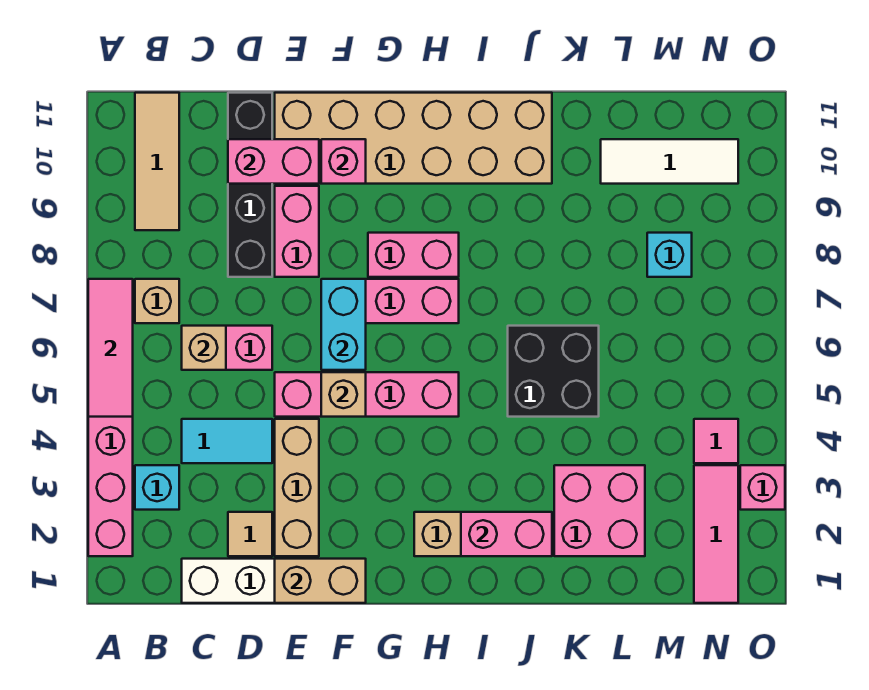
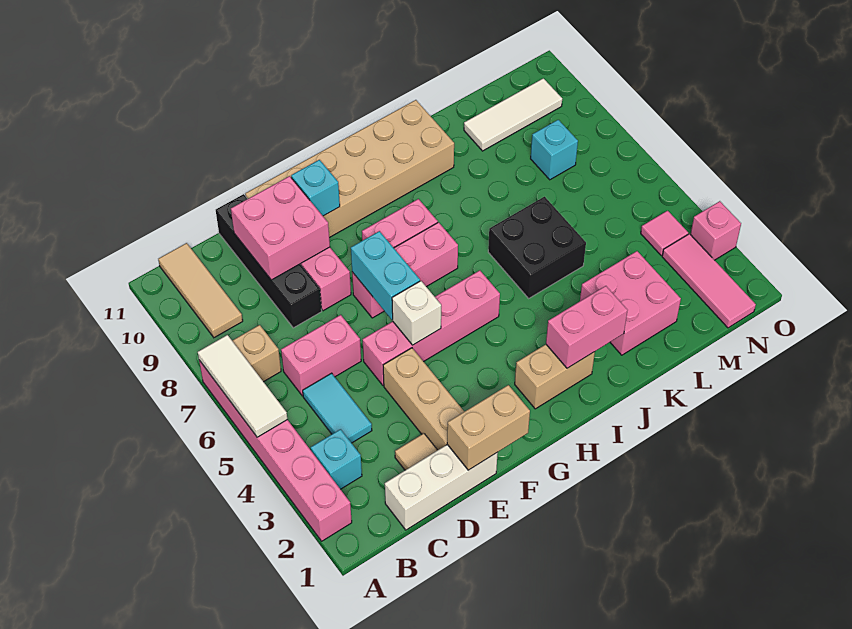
pink 1x3 tile [88,279,133,417] -> white 1x3 tile [198,335,287,437]
cyan 1x2 tile [182,419,272,463] -> cyan 1x2 tile turned to [303,373,372,443]
tan 1x1 brick [182,326,226,370] -> none
pink 1x2 brick [228,139,319,184] -> pink 2x2 brick [231,176,330,280]
tan 1x1 brick [321,372,366,417] -> white 1x1 brick [392,281,441,345]
pink 1x1 brick [321,139,366,184] -> cyan 1x1 brick [291,160,340,216]

